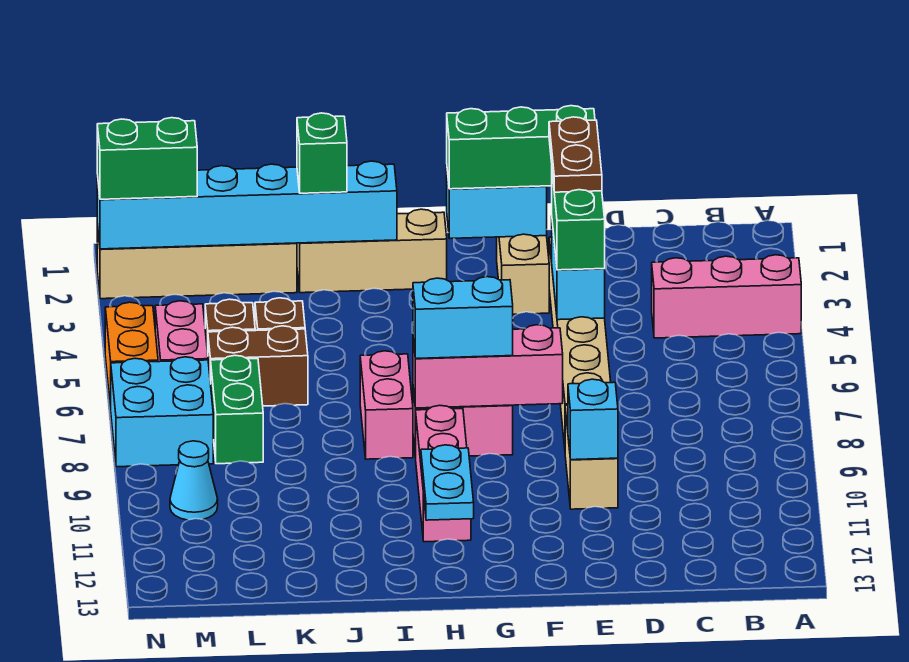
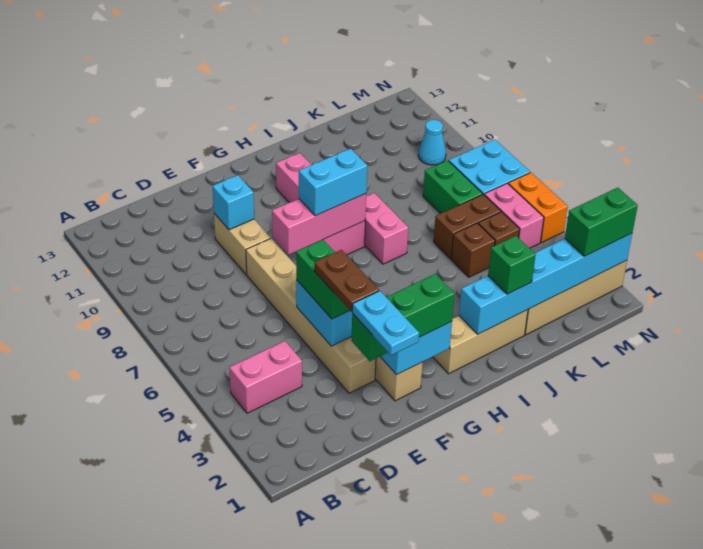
pink 1x3 brick [652,255,801,338] -> pink 1x2 brick [229,341,302,413]
cyan 1x2 plate [421,445,474,520] -> cyan 1x2 plate moved to [352,291,419,355]

